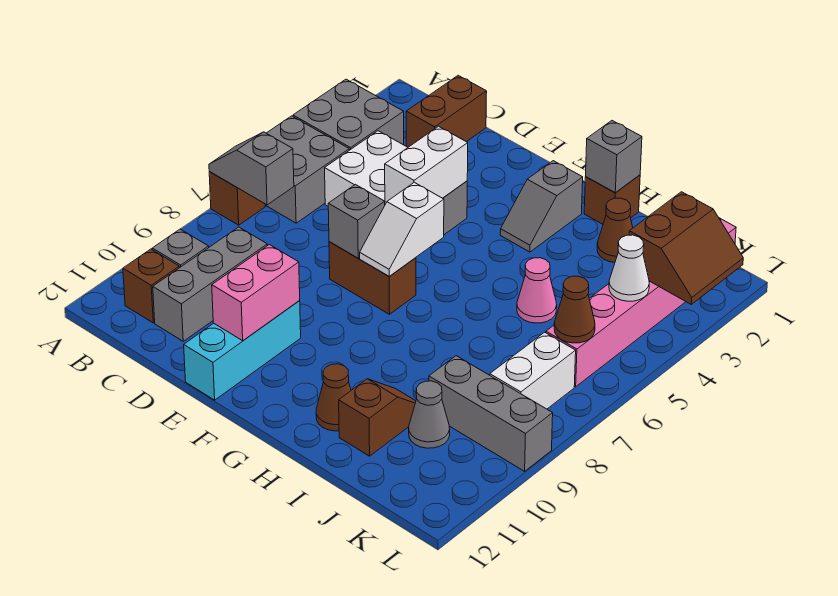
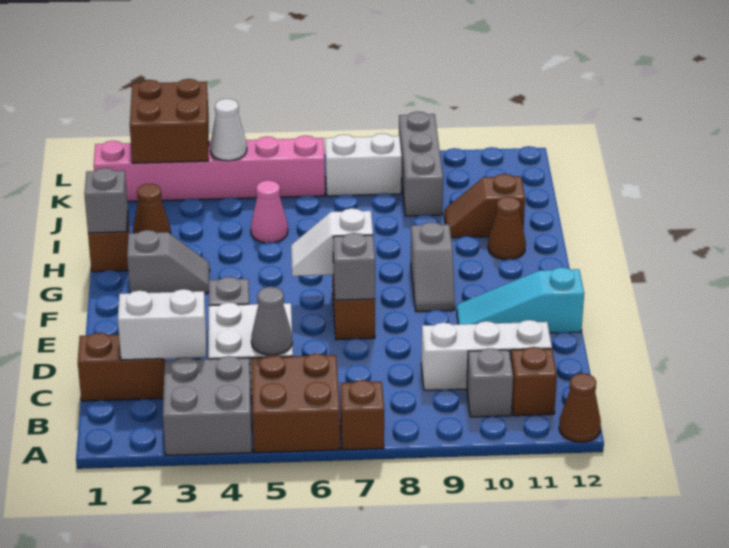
grey 2x2 brick [265,116,349,223] -> brown 2x2 brick [252,353,340,453]
grey 1x2 slope [209,132,294,205] -> grey 1x2 slope moved to [411,222,455,311]
grey 1x3 brick [153,227,267,341] -> white 1x3 brick [421,320,552,390]
white 1x2 brick [385,126,468,202] -> white 1x2 brick moved to [118,289,206,360]
cyan 1x3 brick [184,301,301,400] -> cyan 1x3 slope [457,267,584,333]
pink 1x2 brick [212,245,300,341] -> none
white 1x2 slope [360,182,444,276] -> white 1x2 slope turned to [291,208,373,276]
grey 1x1 cone [409,381,450,448] -> grey 1x1 cone moved to [251,287,292,355]
brown 2x2 slope [629,192,743,304] -> brown 2x2 brick [130,79,209,163]
brown 1x1 cone [554,276,595,343] -> brown 1x1 cone moved to [559,373,601,442]

